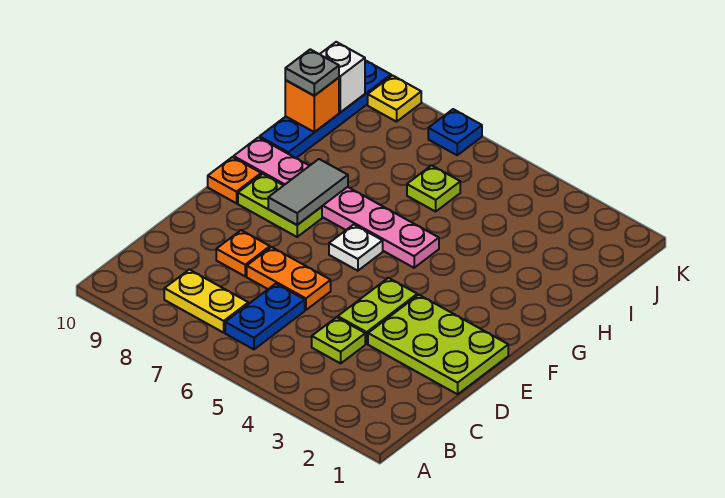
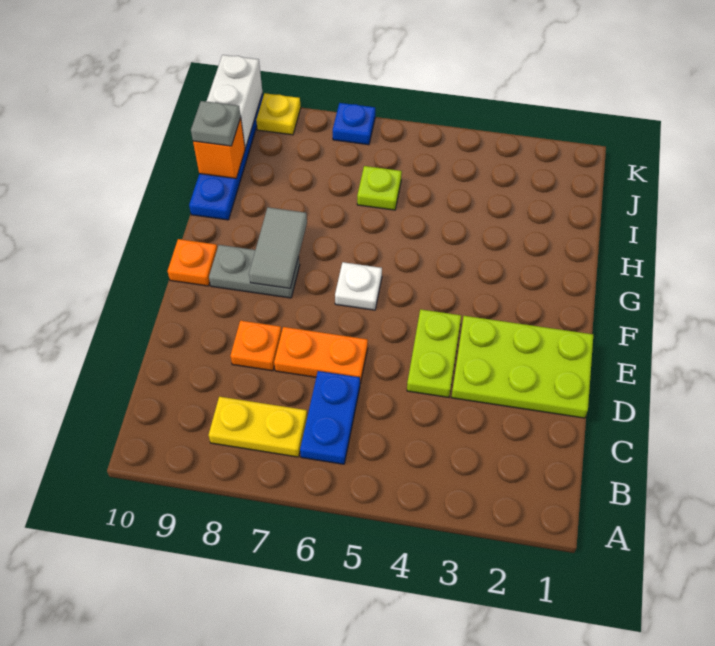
lime 1x1 plate [312,317,365,363] -> none
lime 1x2 plate [238,174,322,237] -> grey 1x2 plate [209,245,300,298]
pink 1x6 plate [234,137,439,268] -> none
white 1x1 brick [320,42,365,112] -> white 1x2 brick [207,55,262,148]

